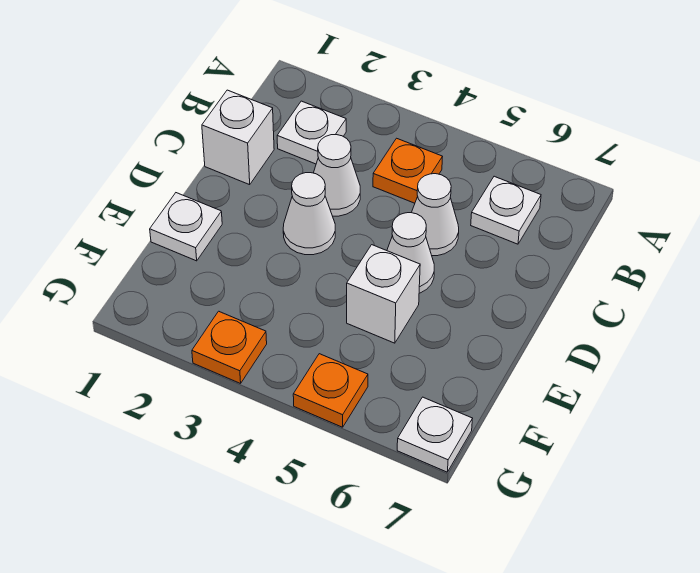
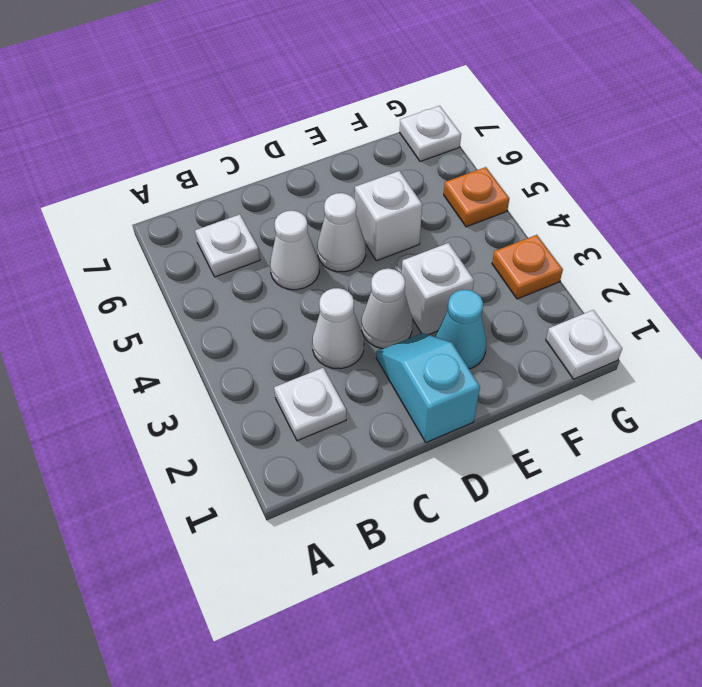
orange 1x1 plate [373,138,442,203] -> none
white 1x1 brick [202,90,274,185] -> white 1x1 brick moved to [402,243,474,335]
none -> cyan 1x2 slope [376,333,480,443]
white 1x1 plate [150,193,222,261] -> white 1x1 plate moved to [546,310,622,379]
none -> cyan 1x1 cone [435,290,486,369]

